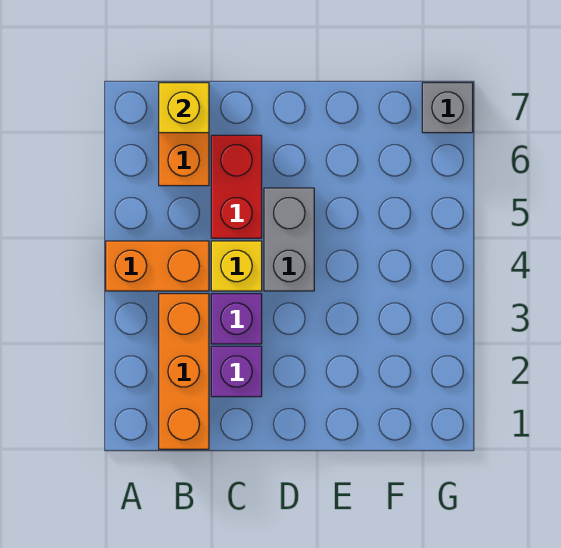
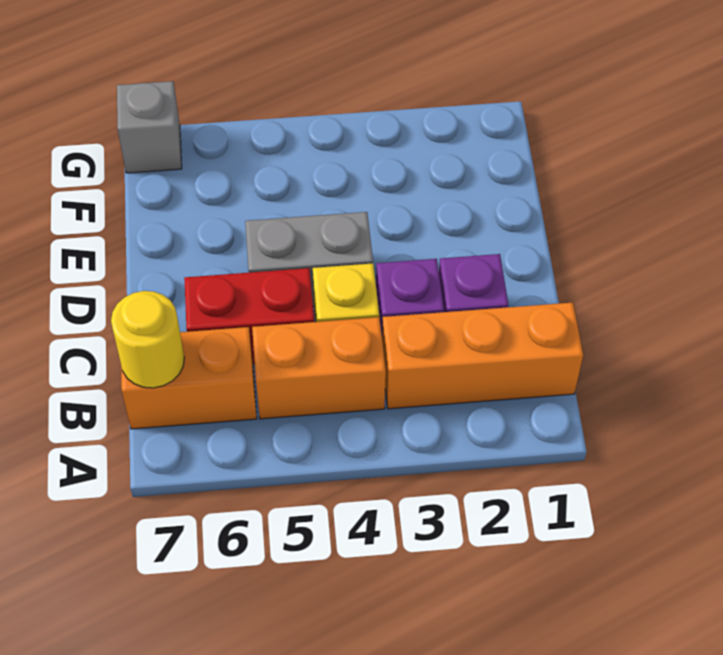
orange 1x2 brick [106,241,209,291] -> orange 1x2 brick turned to [252,317,386,419]
yellow 1x1 brick [159,83,209,133] -> yellow 1x1 round brick [111,291,184,388]

